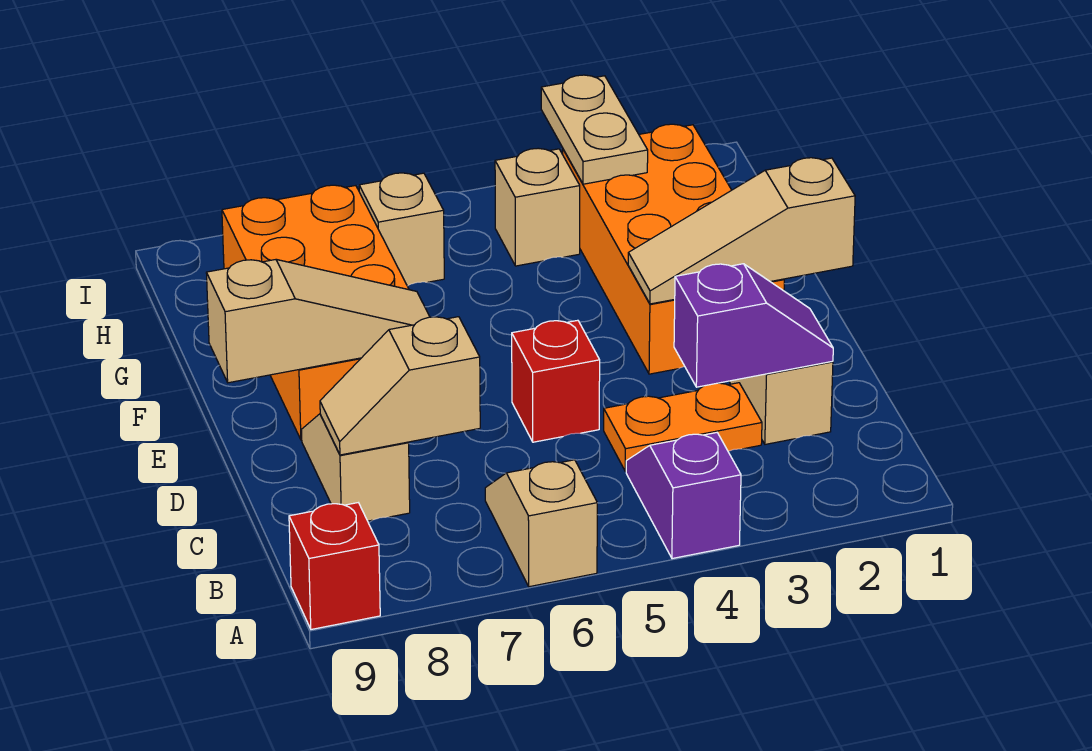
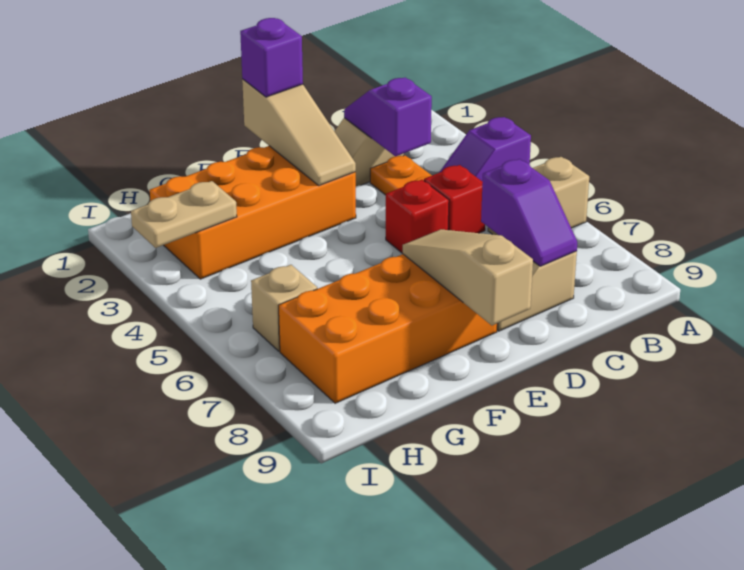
red 1x1 brick [289,503,380,629] -> red 1x1 brick moved to [424,165,485,233]
tan 1x2 slope [320,317,480,455] -> purple 1x2 slope [481,159,577,266]
none -> purple 1x1 brick [240,18,303,97]
tan 1x1 brick [495,148,580,266] -> none

